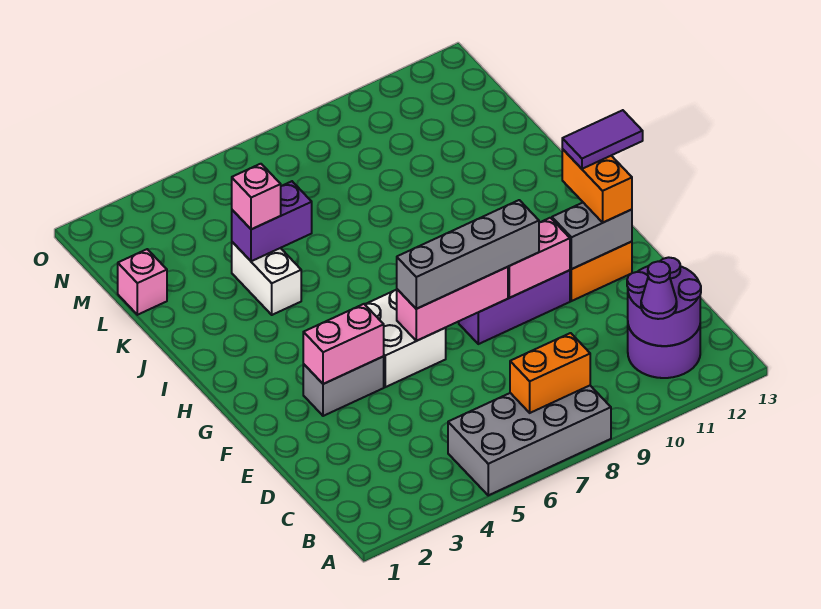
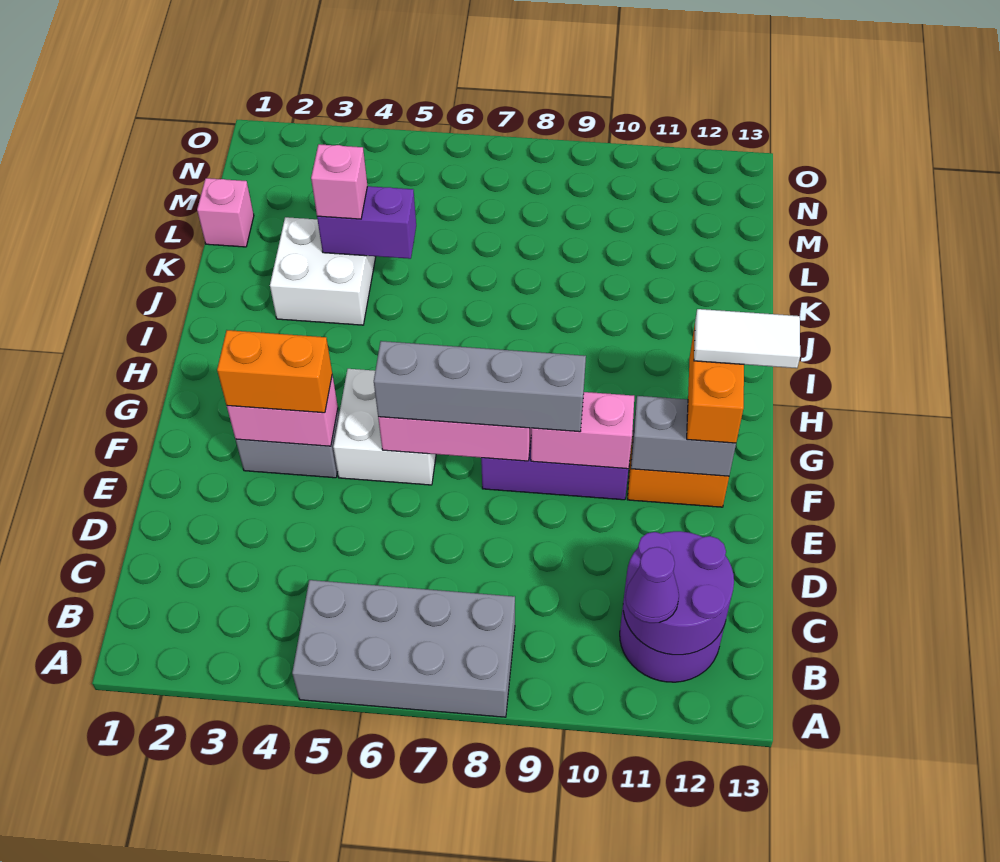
orange 1x2 brick [510,333,590,413] -> orange 1x2 brick moved to [217,330,332,413]
purple 1x2 tile [562,110,643,169] -> white 1x2 tile [694,309,800,368]
white 1x2 brick [232,242,301,315] -> white 2x2 brick [270,217,376,325]

